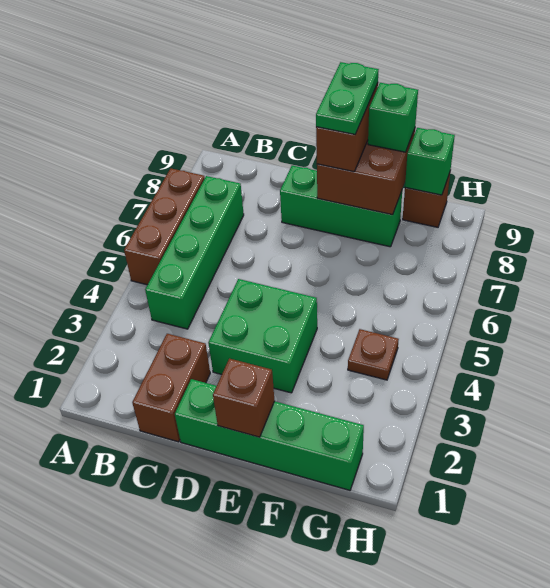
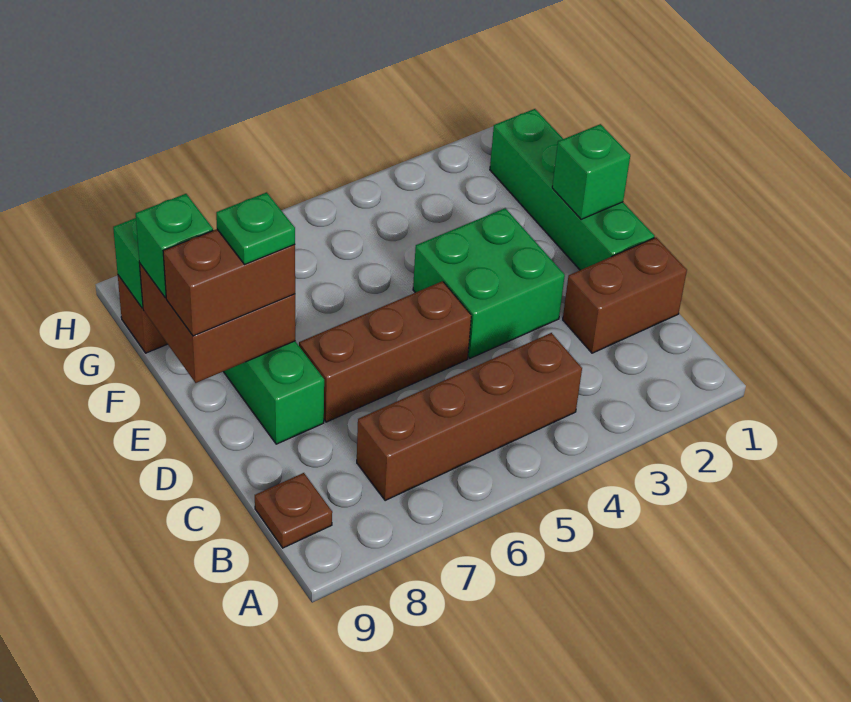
brown 1x3 brick [124,168,205,285] -> brown 1x3 brick moved to [299,281,471,422]
green 1x4 brick [145,176,244,329] -> brown 1x4 brick [357,333,582,501]
brown 1x1 brick [213,358,275,437] -> green 1x1 brick [552,124,630,219]
green 1x2 plate [316,62,379,134] -> green 1x1 plate [216,192,295,265]
brown 1x1 plate [348,329,399,380] -> brown 1x1 plate moved to [255,473,332,548]

